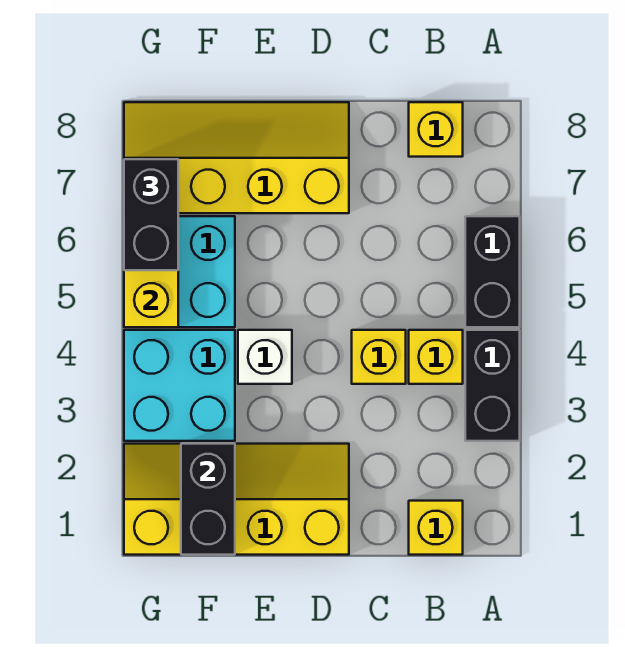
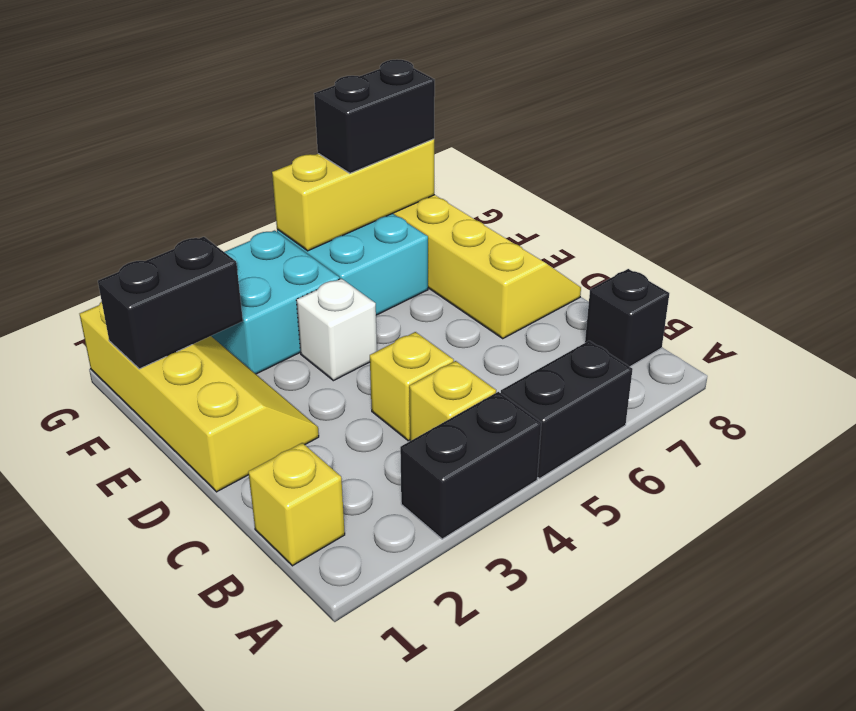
yellow 1x1 brick [409,102,463,157] -> black 1x1 brick [585,269,669,367]

